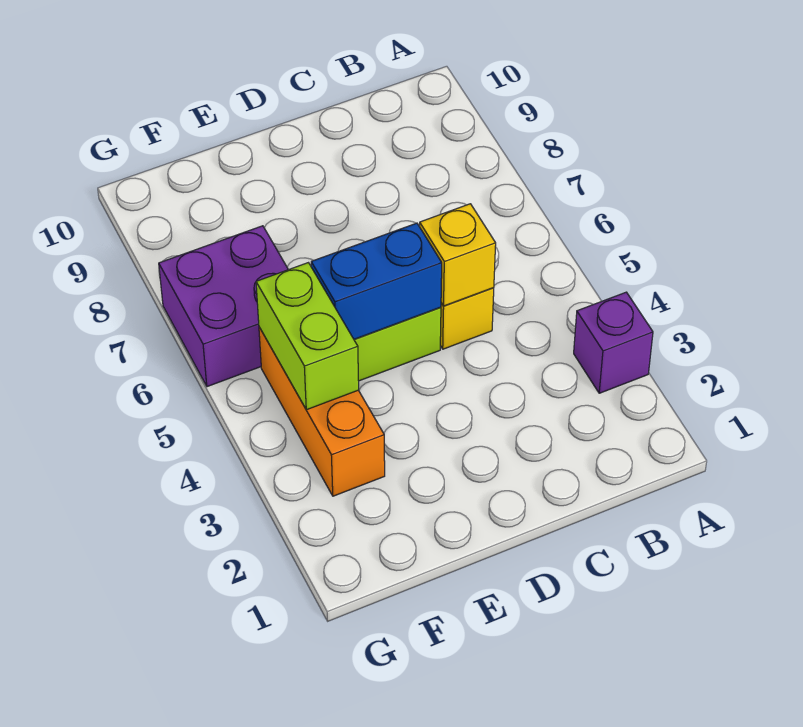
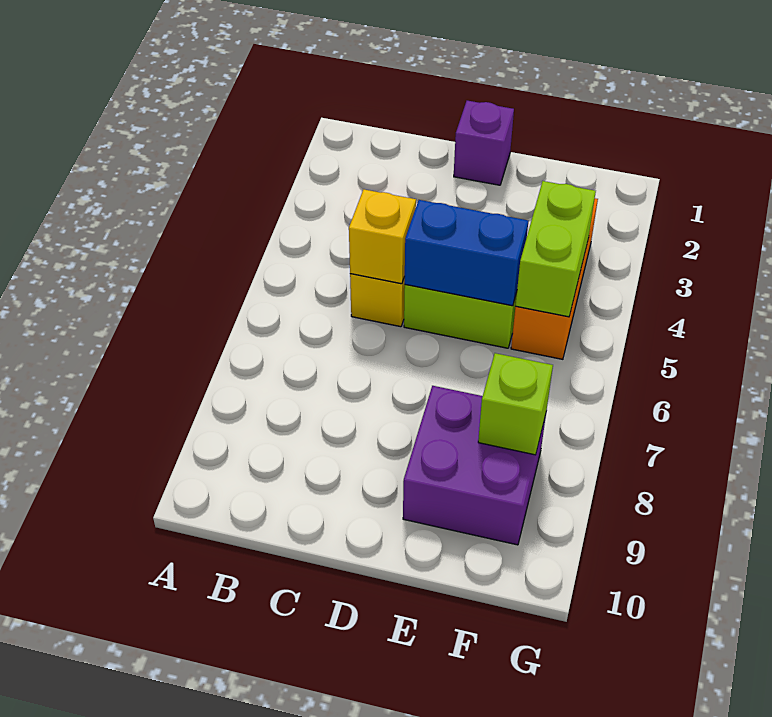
purple 1x1 brick [574,292,653,393] -> purple 1x1 brick moved to [454,101,514,185]
purple 2x2 brick [159,226,288,387] -> purple 2x2 brick moved to [403,386,546,545]
none -> lime 1x1 brick [478,353,553,455]

